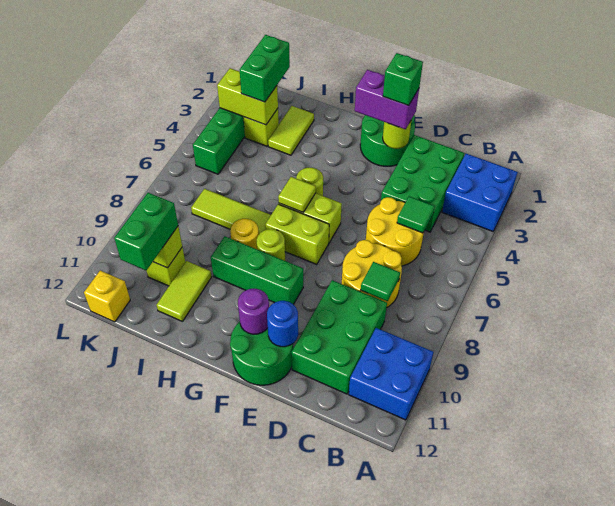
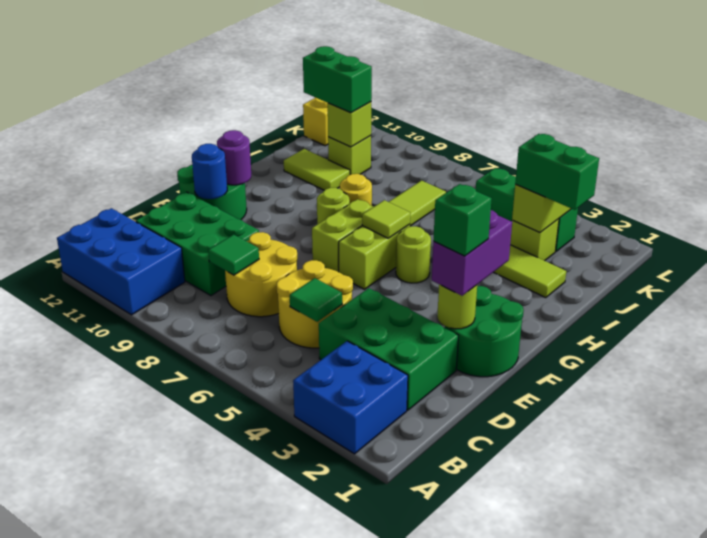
blue 2x2 brick [349,328,433,420] -> blue 2x3 brick [57,208,185,315]
green 1x3 brick [211,236,303,304] -> none

